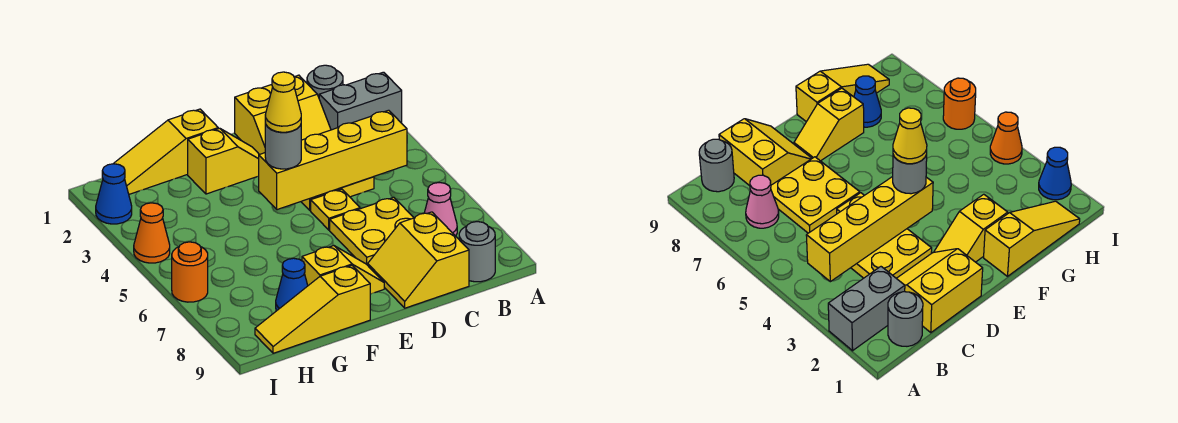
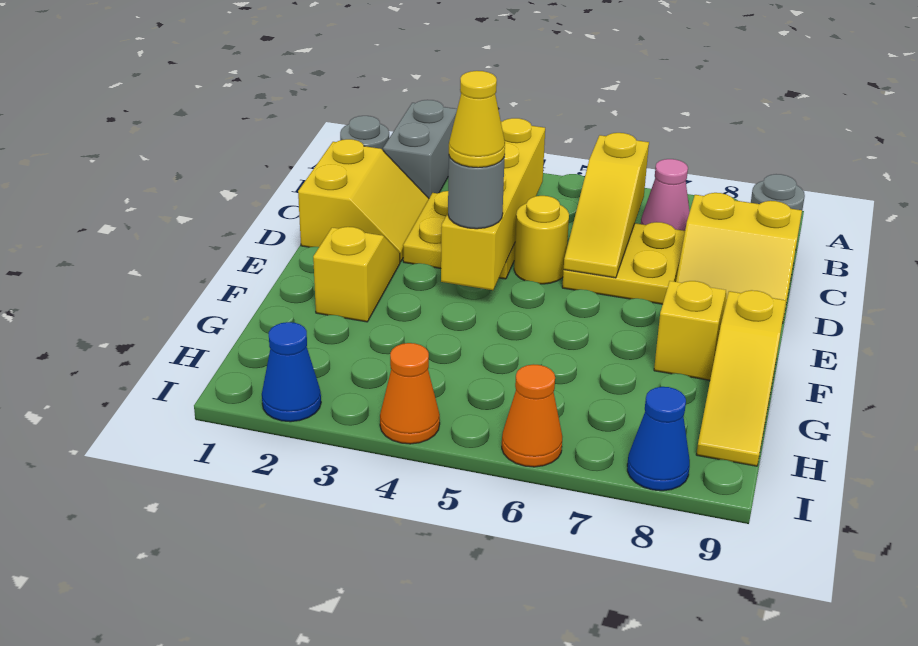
yellow 1x1 plate [311,189,360,230] -> yellow 1x1 round brick [514,196,569,284]
yellow 1x3 slope [114,109,218,194] -> yellow 1x3 slope moved to [564,133,649,278]
blue 1x1 cone [276,258,308,311] -> blue 1x1 cone moved to [627,387,690,491]
orange 1x1 round brick [172,242,208,302] -> orange 1x1 cone [502,364,562,467]

